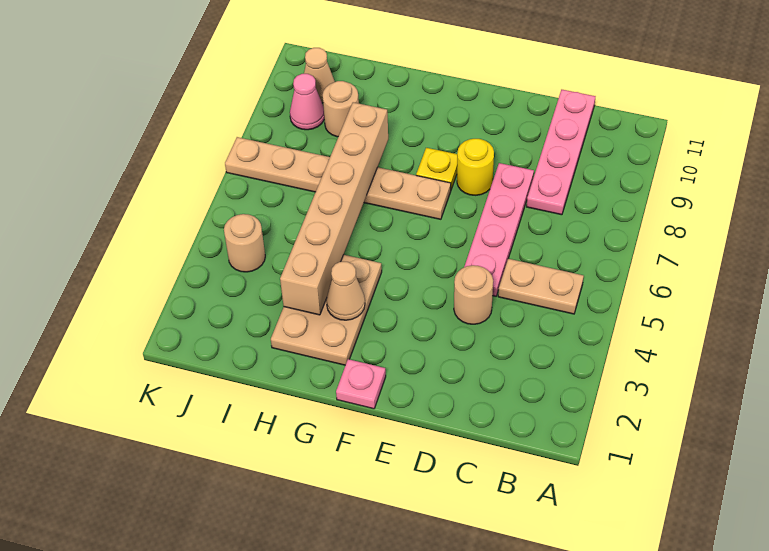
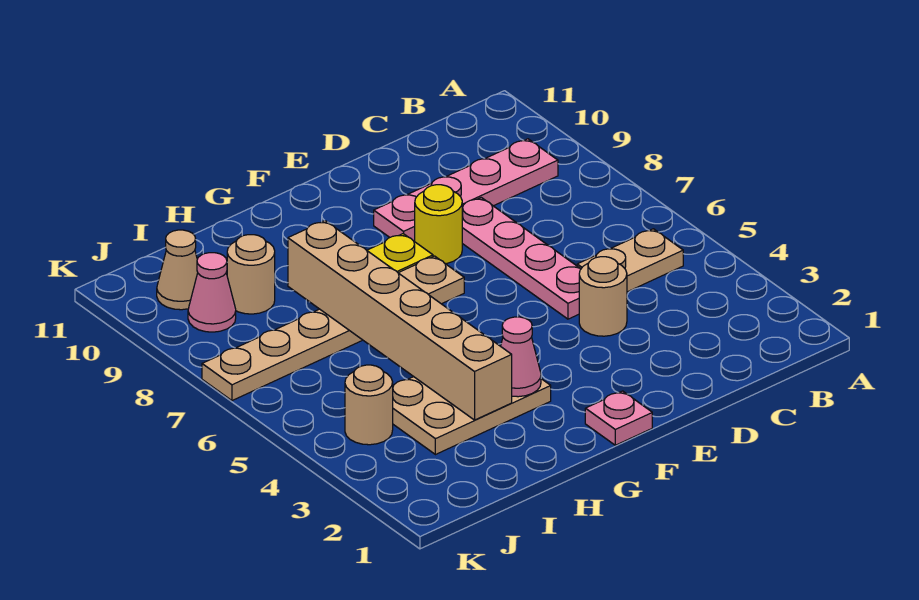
pink 1x4 plate [527,90,596,215] -> pink 1x4 plate turned to [374,139,558,242]
tan 2x3 plate [271,255,382,365] -> tan 2x3 plate turned to [393,377,551,455]
tan 1x1 cone [326,262,365,320] -> pink 1x1 cone [501,317,541,397]

